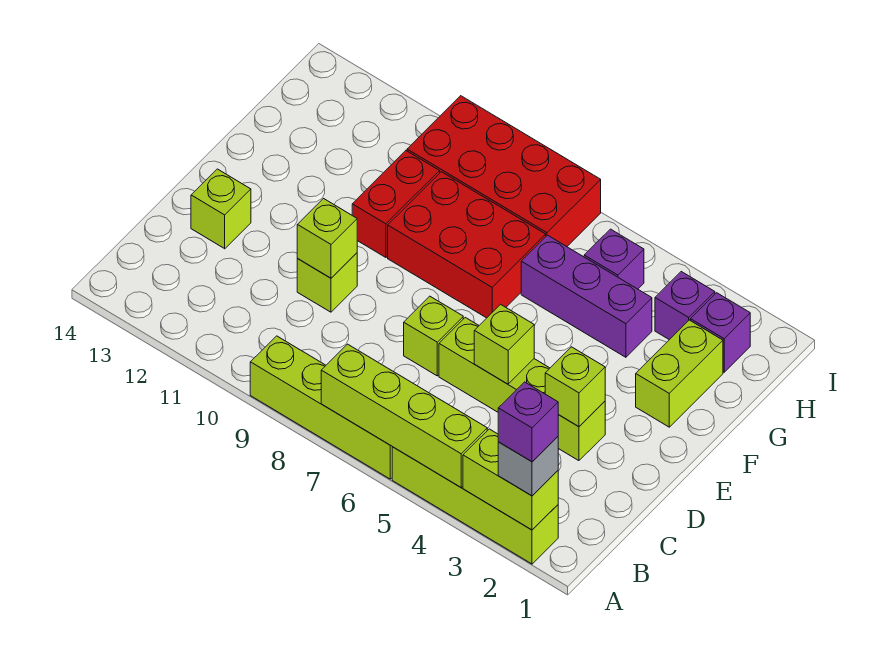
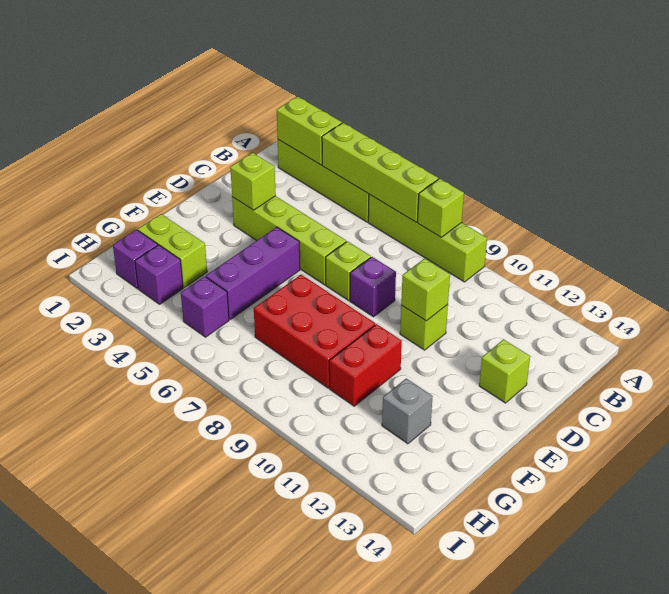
grey 1x1 brick [498,437,558,496] -> grey 1x1 brick moved to [382,378,433,444]
purple 1x1 brick [498,382,558,462] -> purple 1x1 brick moved to [350,257,396,317]
lime 1x1 brick [474,304,534,384] -> lime 1x1 brick moved to [418,179,464,237]
lime 1x2 brick [636,320,723,427] -> lime 1x2 brick turned to [138,214,207,287]
purple 1x3 brick [521,235,652,357] -> purple 1x3 brick turned to [206,227,300,319]
red 2x4 brick [407,96,601,247] -> none

